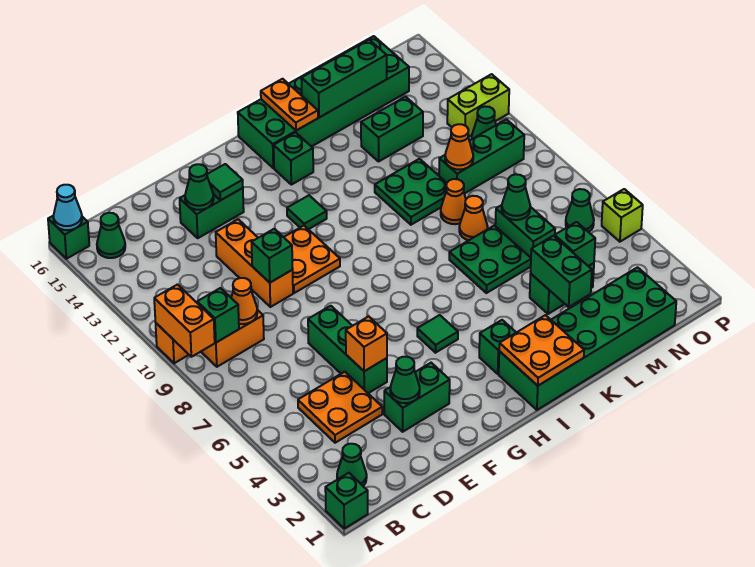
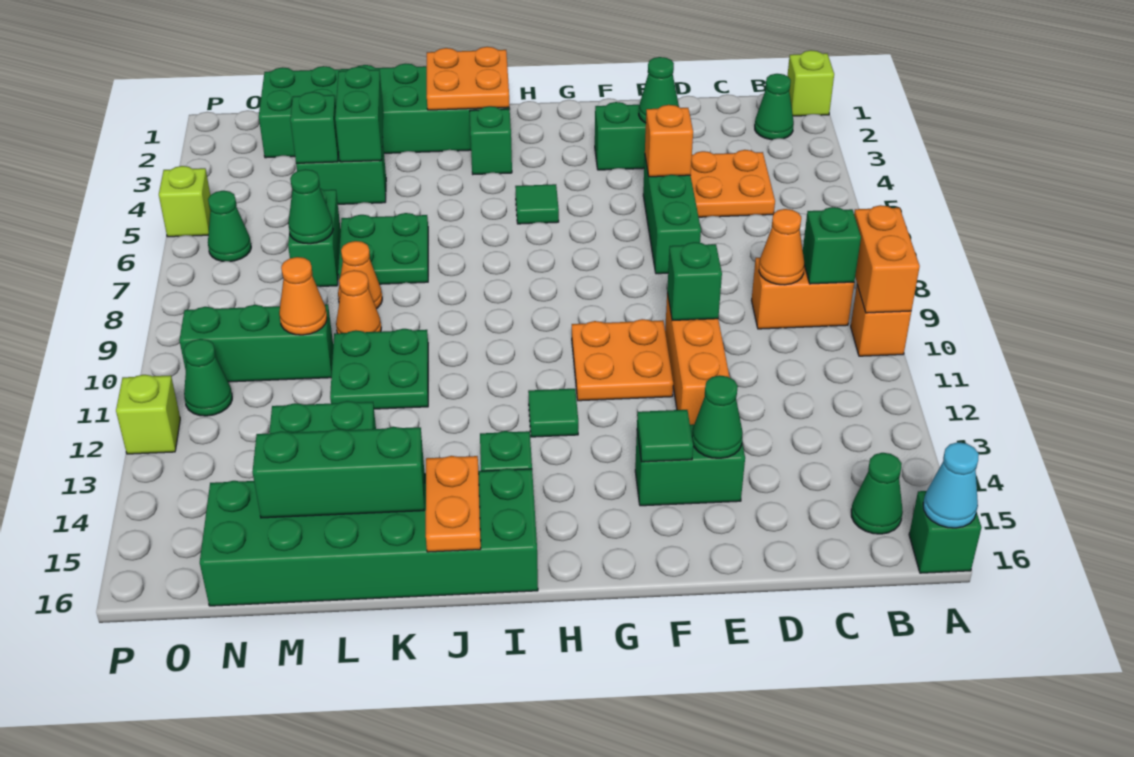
green 1x1 brick [325,473,368,528] -> lime 1x1 brick [788,50,834,116]
lime 1x2 brick [447,74,509,137] -> lime 1x1 brick [116,375,180,454]

